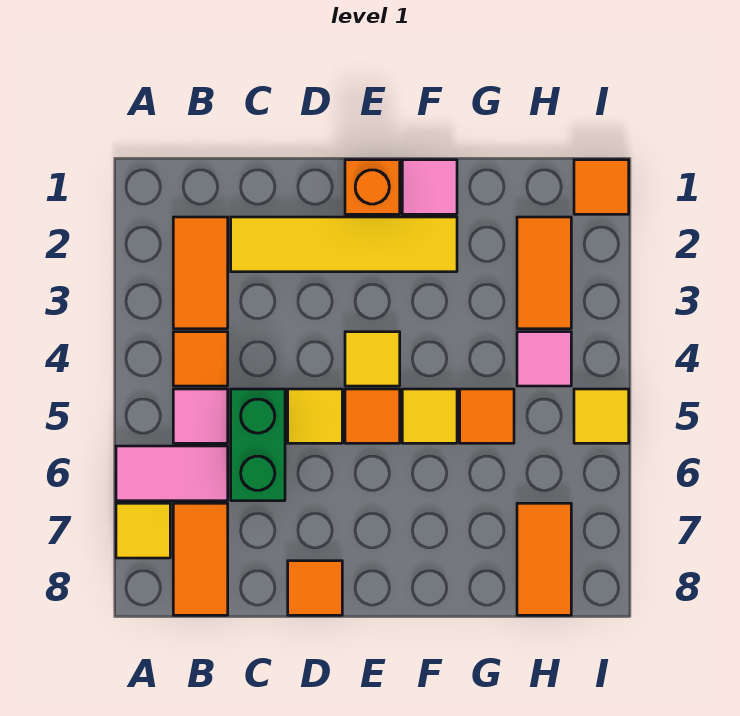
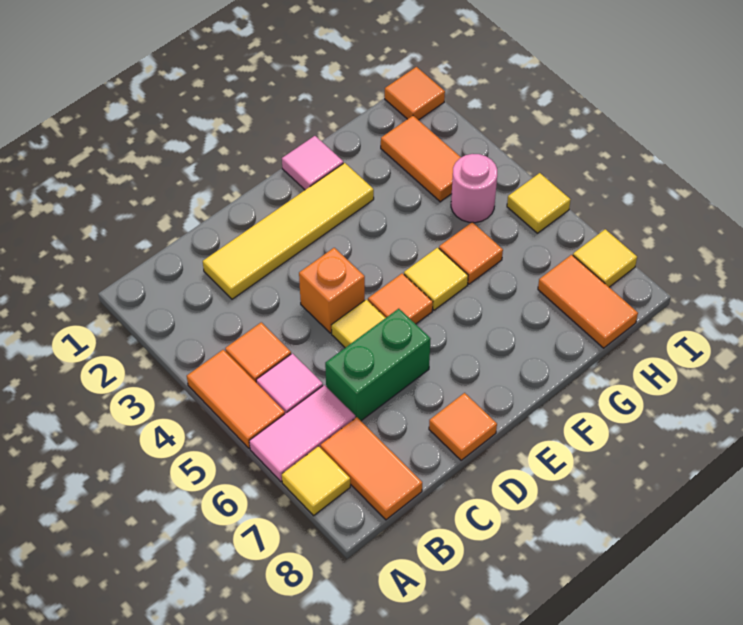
orange 1x2 tile [173,217,228,329] -> orange 1x2 tile moved to [187,350,285,448]
green 1x2 brick [231,389,285,501] -> green 1x2 brick turned to [325,309,430,421]
orange 1x1 brick [345,160,400,214] -> orange 1x1 brick moved to [299,248,365,333]
yellow 1x1 tile [345,332,400,386] -> yellow 1x1 tile moved to [573,229,637,287]
pink 1x1 tile [517,332,571,386] -> pink 1x1 round brick [451,154,497,223]

